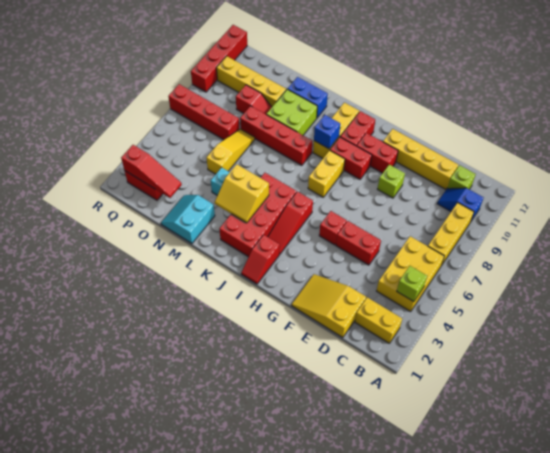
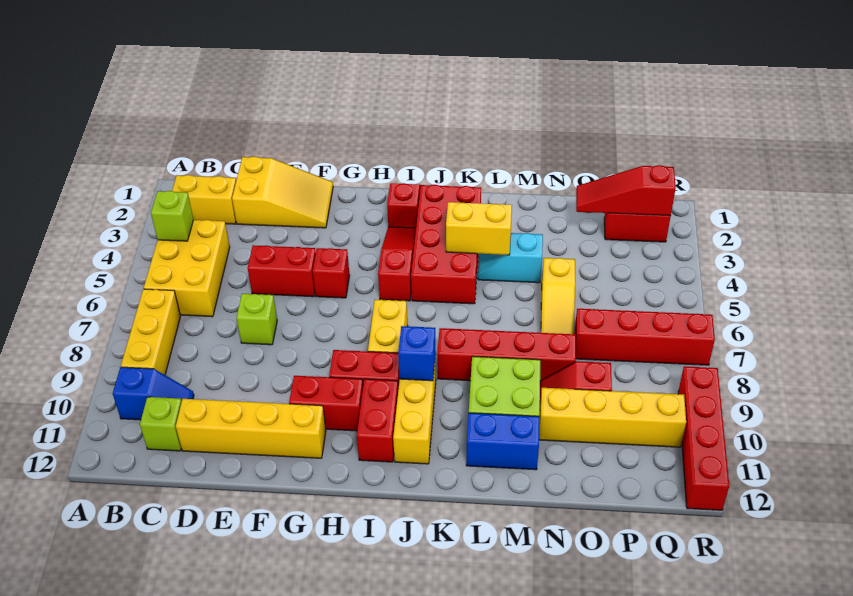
lime 1x1 brick [378,165,405,198] -> lime 1x1 brick moved to [236,294,277,345]
cyan 2x2 slope [161,195,215,243] -> none

